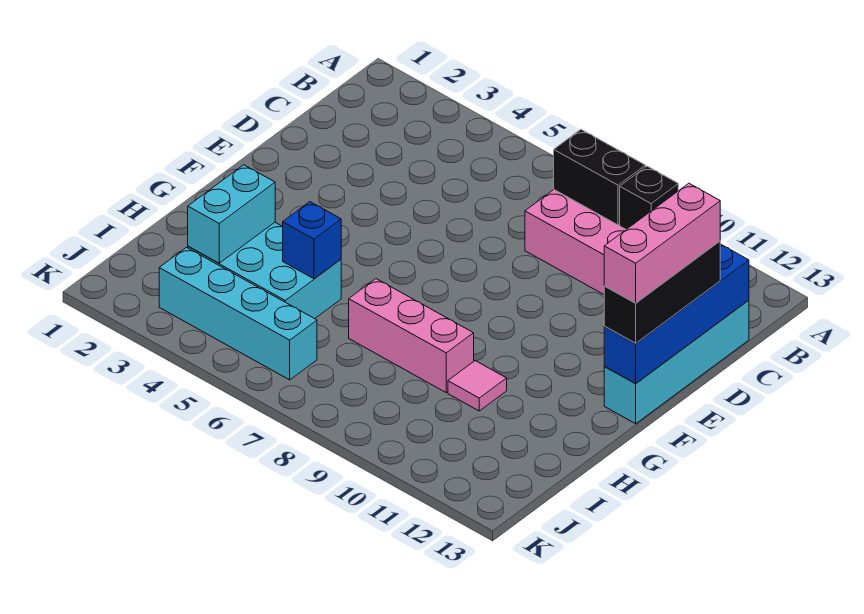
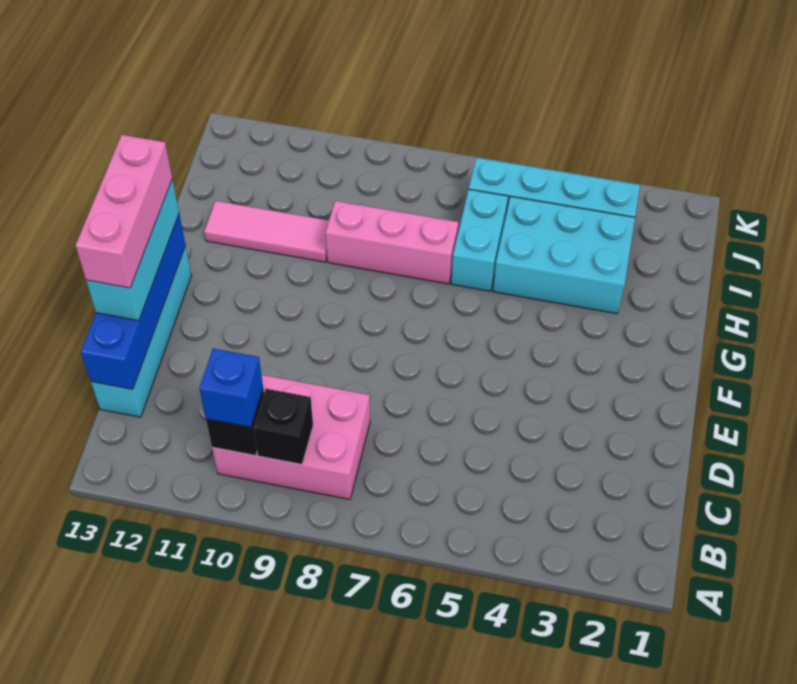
black 1x2 brick [554,130,645,225] -> black 1x1 brick [254,389,313,464]
black 1x3 brick [604,241,720,343] -> cyan 1x3 brick [86,179,179,321]
cyan 1x2 brick [188,165,275,263] -> cyan 1x2 brick moved to [451,189,508,291]
blue 1x1 brick [283,202,341,279] -> blue 1x1 brick moved to [199,349,263,427]
pink 1x1 tile [448,361,507,411] -> pink 1x3 tile [204,201,329,262]

